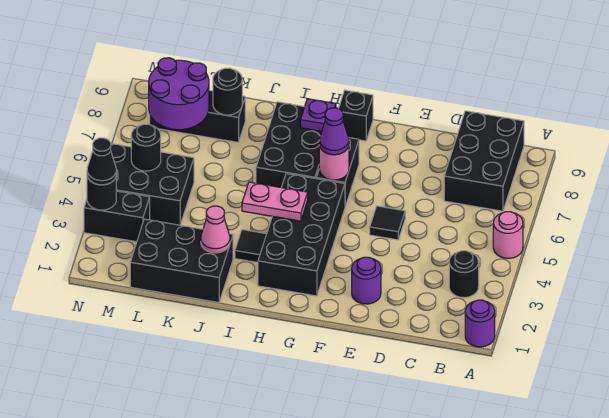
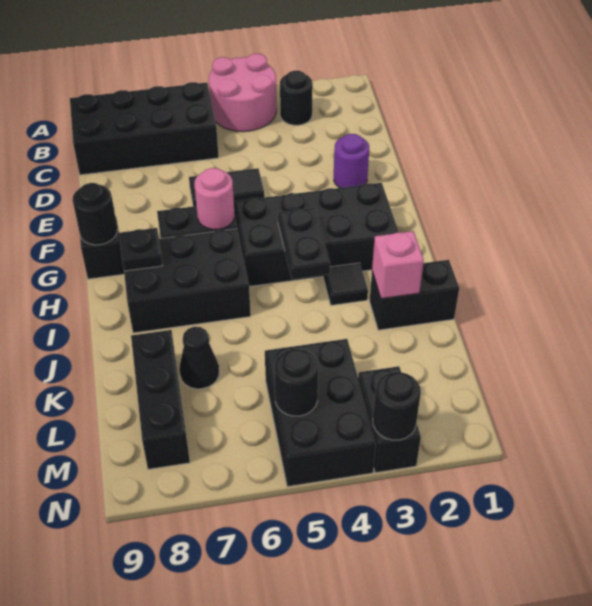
purple 1x1 round brick [465,300,495,347] -> none
pink 1x1 round brick [493,212,523,258] -> pink 2x2 round brick [209,54,276,132]
black 2x3 brick [444,111,524,211] -> black 2x4 brick [70,82,219,175]
black 1x1 tile [370,206,405,240] -> black 1x2 tile [189,168,264,206]
purple 1x1 cone [319,108,349,155] -> none
pink 1x2 plate [242,182,308,221] -> black 1x2 plate [278,208,330,279]
purple 1x1 plate [300,99,336,132] -> black 1x1 plate [119,228,163,271]
black 2x3 brick [130,219,233,302] -> black 1x2 brick [370,260,459,330]
pink 1x1 cone [201,206,230,253] -> pink 1x1 brick [372,231,424,299]
black 1x1 round brick [213,68,242,115] -> black 1x1 round brick moved to [73,183,118,245]
purple 2x2 round brick [149,58,209,130] -> none
black 1x1 cone [87,138,116,185] -> black 1x1 cone moved to [179,327,219,389]

